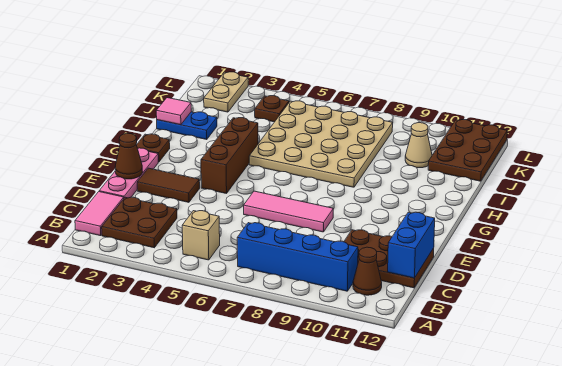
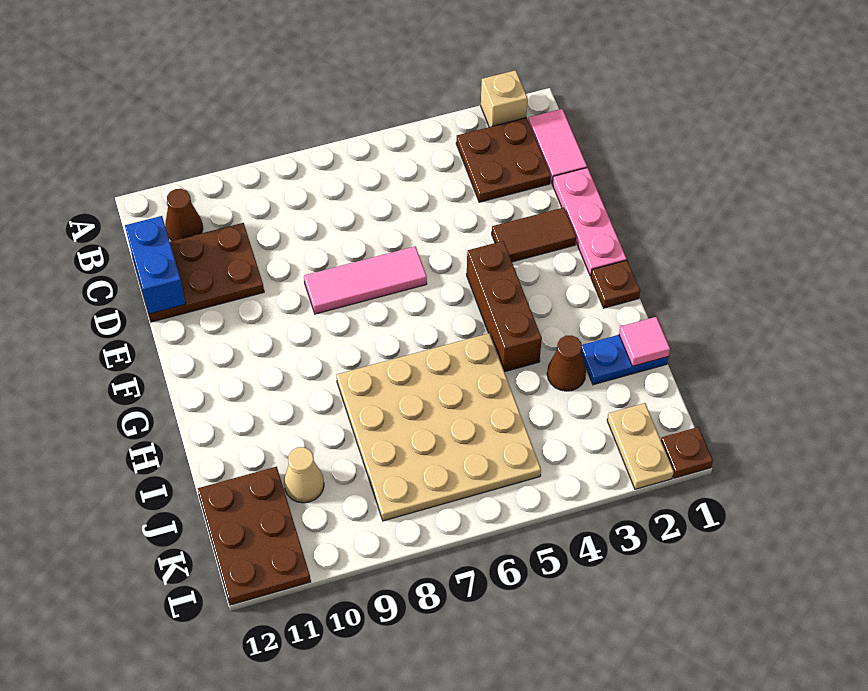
tan 1x1 brick [182,211,220,260] -> tan 1x1 brick moved to [481,70,527,127]
blue 1x4 brick [237,223,358,291] -> none
brown 1x1 cone [115,133,142,179] -> brown 1x1 cone moved to [547,335,586,391]
brown 1x1 plate [255,96,289,122] -> brown 1x1 plate moved to [661,427,713,478]

